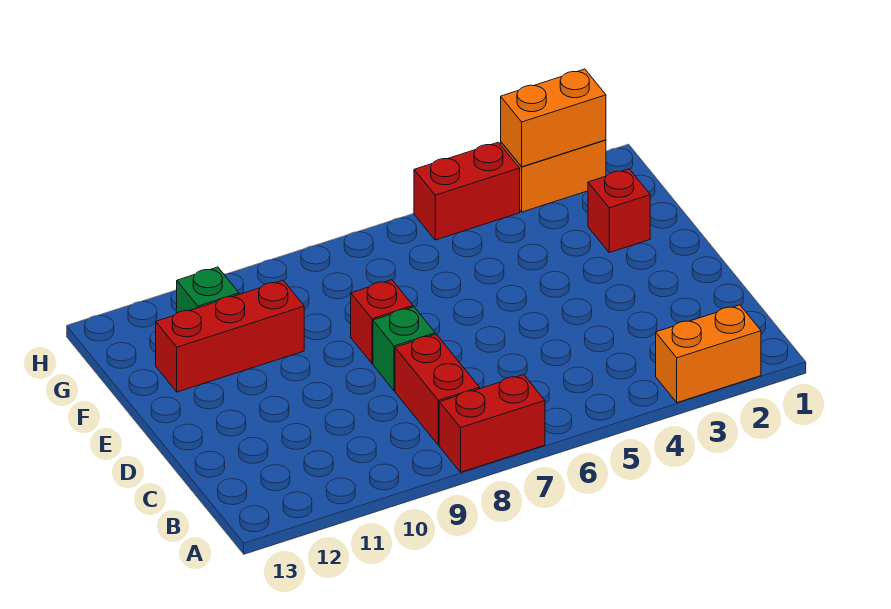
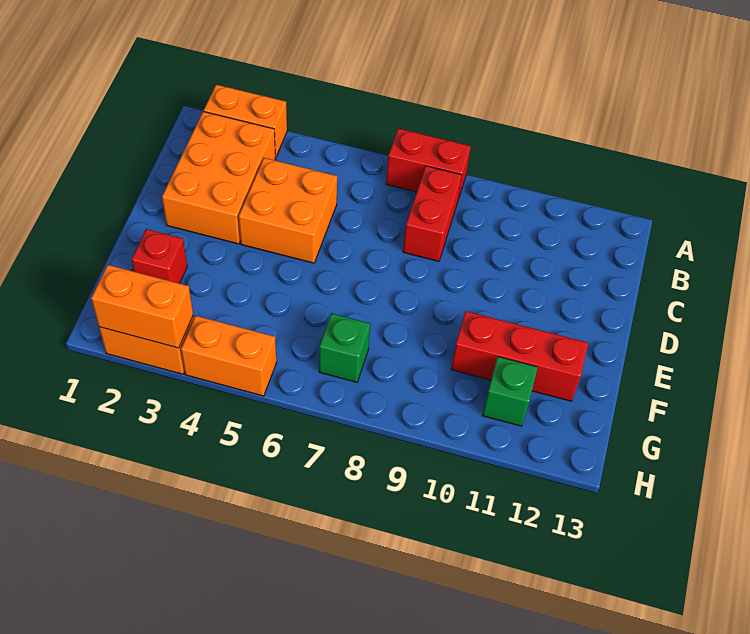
none -> orange 2x3 brick [162,111,276,244]
none -> orange 2x2 brick [239,158,337,263]
green 1x1 brick [373,307,435,391] -> green 1x1 brick moved to [319,313,370,382]
red 1x1 brick [351,280,413,363] -> none
red 1x2 brick [414,142,520,240] -> orange 1x2 brick [181,316,277,396]

